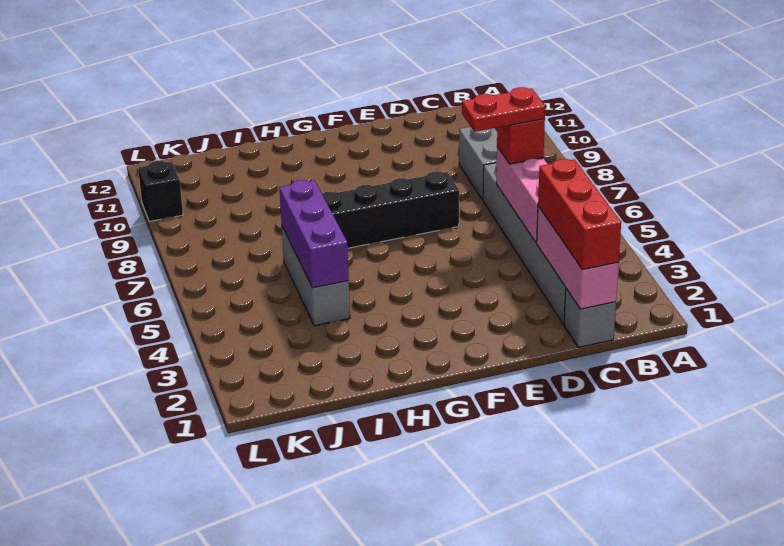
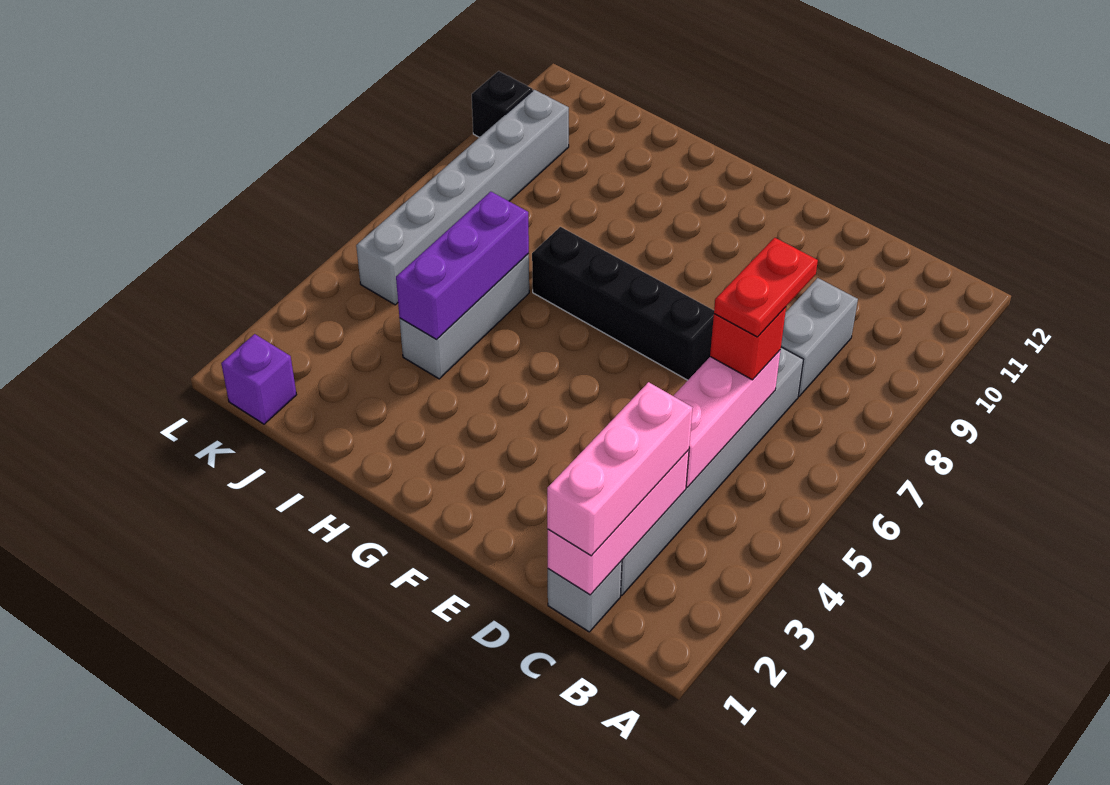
red 1x3 brick [538,159,621,270] -> pink 1x3 brick [547,382,692,556]
red 1x2 plate [462,87,545,132] -> red 1x2 plate turned to [714,238,818,337]
none -> purple 1x1 brick [221,334,297,424]
none -> grey 1x6 brick [356,90,569,305]

